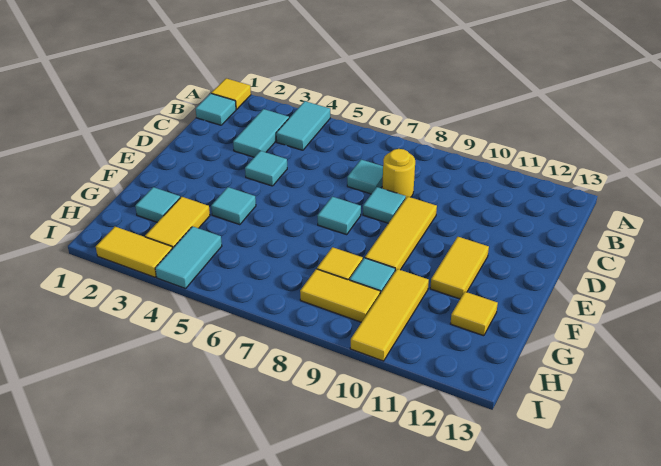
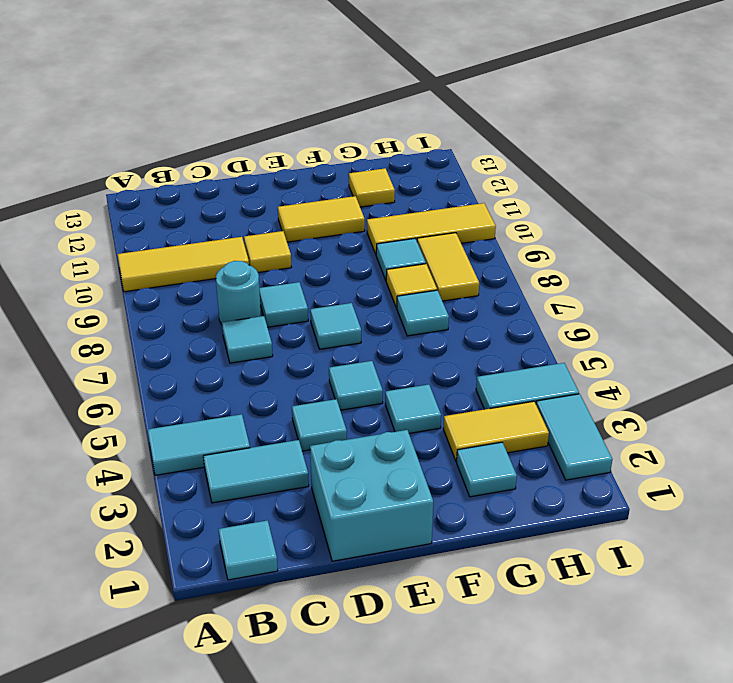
yellow 1x1 tile [211,78,251,109] -> yellow 1x1 tile moved to [244,231,291,273]
yellow 1x1 round brick [382,149,415,198] -> cyan 1x1 round brick [216,261,261,325]
none -> cyan 2x2 brick [310,430,433,561]
yellow 1x3 tile [365,197,437,271] -> yellow 1x3 tile moved to [118,237,249,292]
none -> cyan 1x1 tile [329,361,383,410]
none -> cyan 1x1 tile [397,290,449,336]
yellow 1x2 tile [96,227,173,277] -> cyan 1x2 tile [536,394,612,480]

